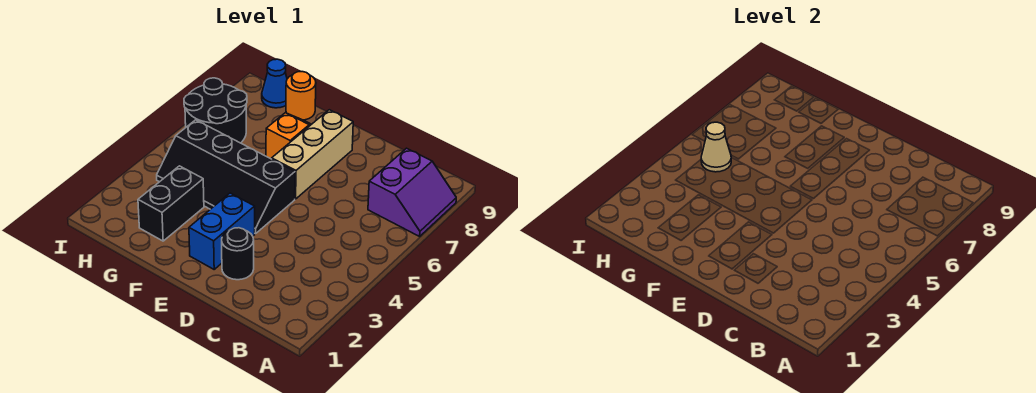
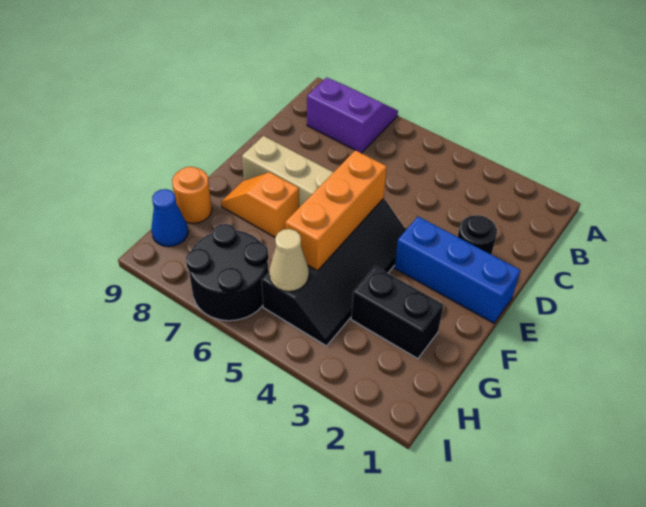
blue 1x2 brick [189,193,255,269] -> blue 1x3 brick [394,217,520,323]
none -> orange 1x3 brick [285,150,387,271]

